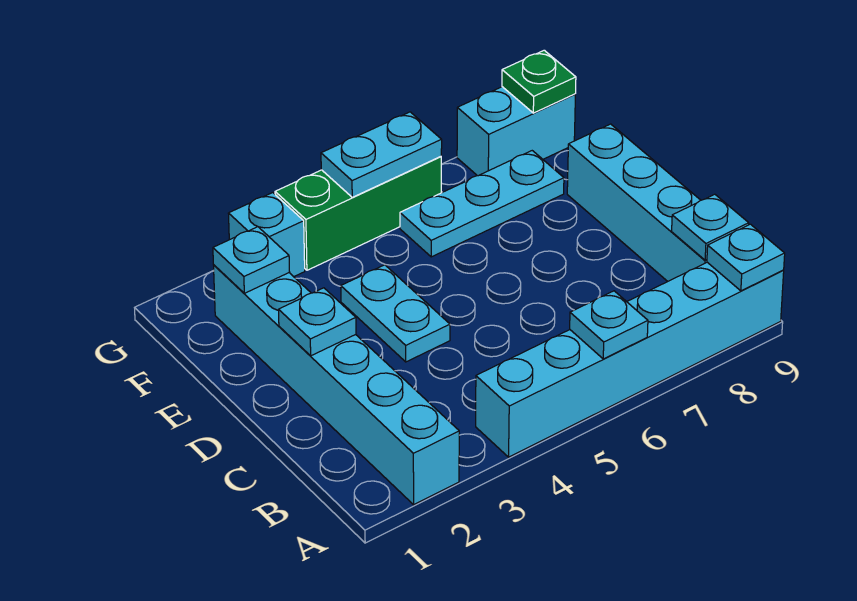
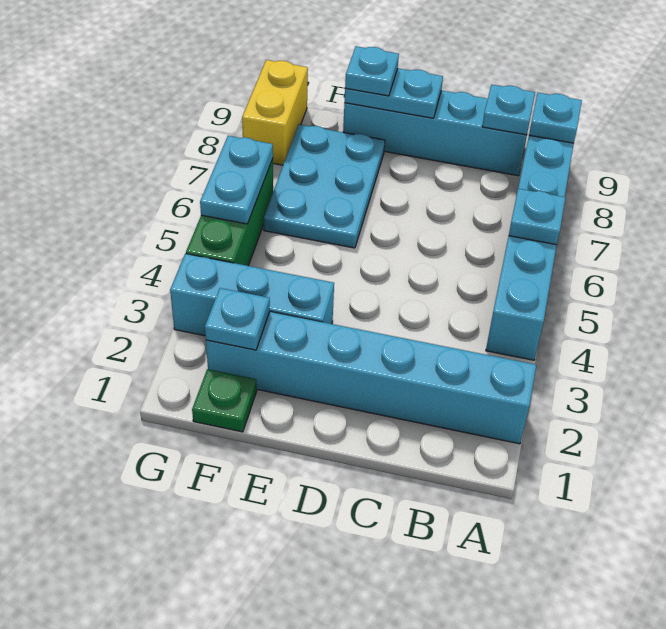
cyan 1x1 plate [279,288,356,356] -> cyan 1x1 plate moved to [345,46,399,96]
cyan 1x2 plate [341,265,450,362] -> cyan 1x2 plate moved to [344,68,443,118]
cyan 1x3 plate [400,151,564,257] -> cyan 2x3 plate [264,125,385,248]
cyan 1x1 brick [228,193,305,277] -> cyan 1x3 brick [170,254,334,336]
cyan 1x2 brick [457,87,575,176] -> yellow 1x2 brick [242,60,308,165]
green 1x1 plate [502,50,576,113] -> green 1x1 plate moved to [192,369,257,432]

